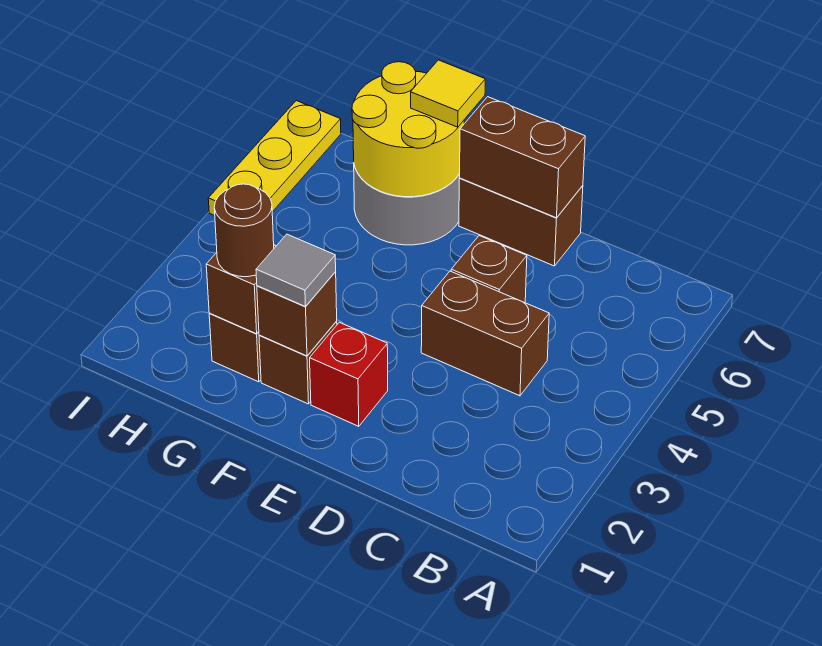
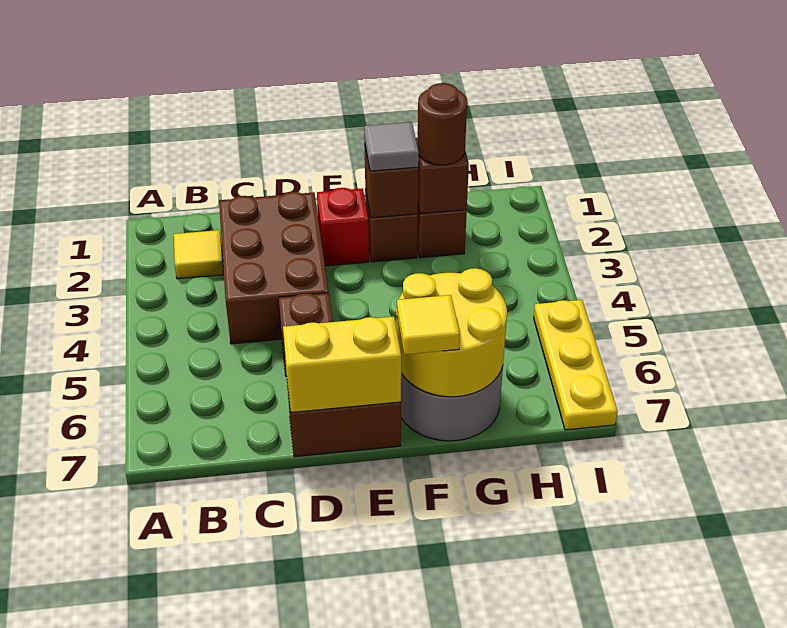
none -> yellow 1x1 tile [174,230,223,279]
brown 1x2 brick [421,271,549,396] -> brown 2x3 brick [219,192,328,344]
brown 1x2 brick [459,97,585,218] -> yellow 1x2 brick [283,317,401,412]

